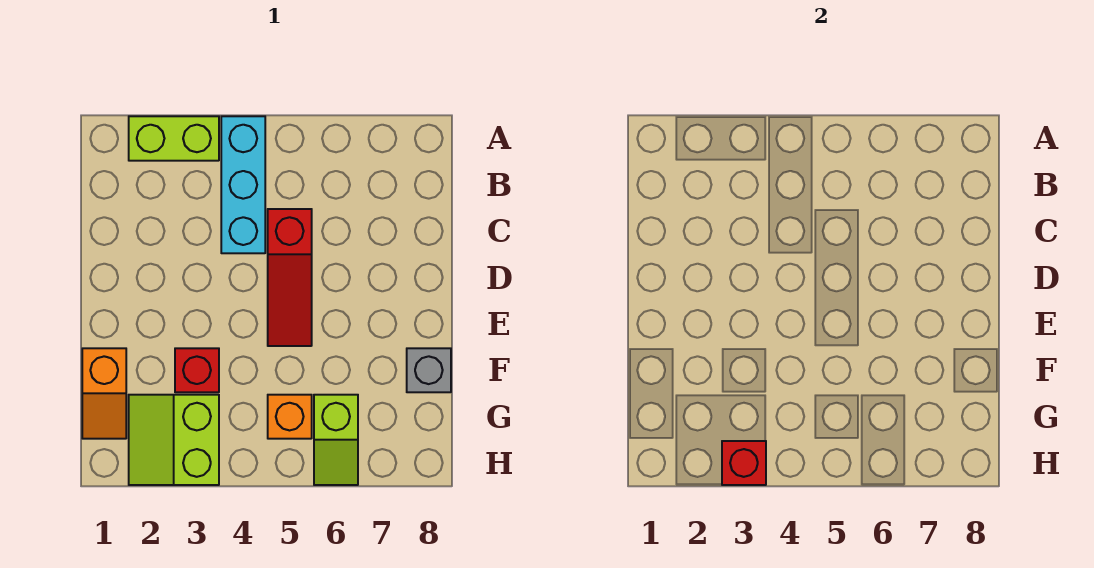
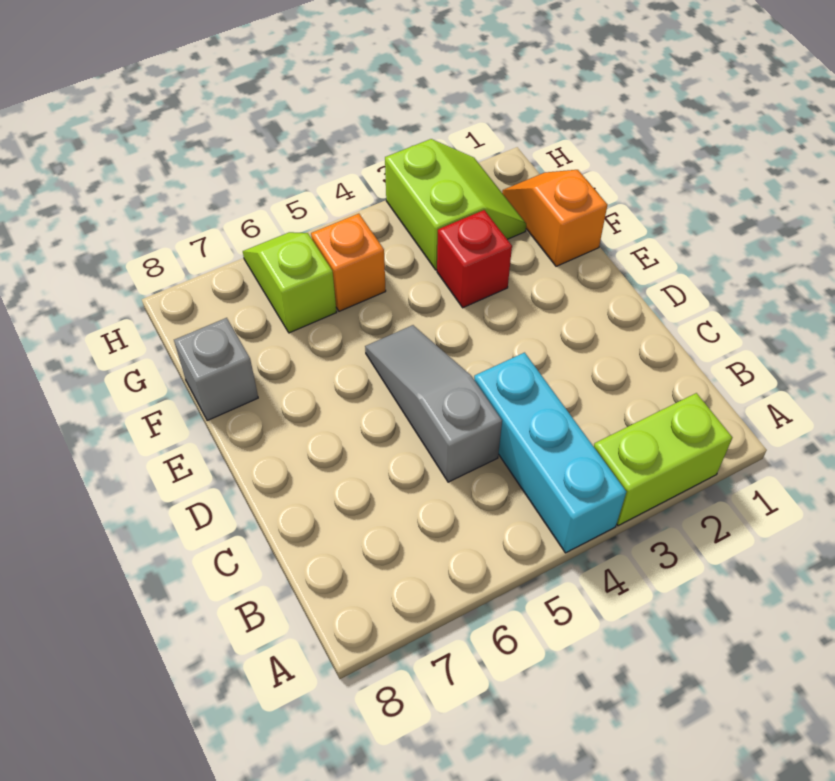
red 1x3 slope [268,209,312,346] -> grey 1x3 slope [365,325,502,482]
red 1x1 brick [722,441,766,485] -> none

